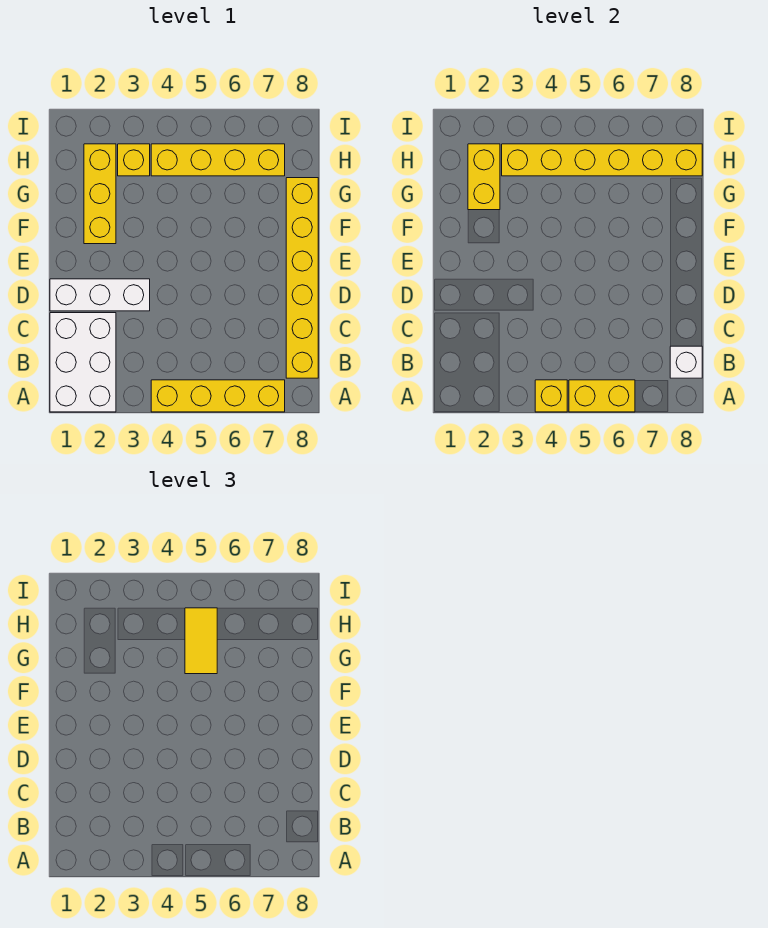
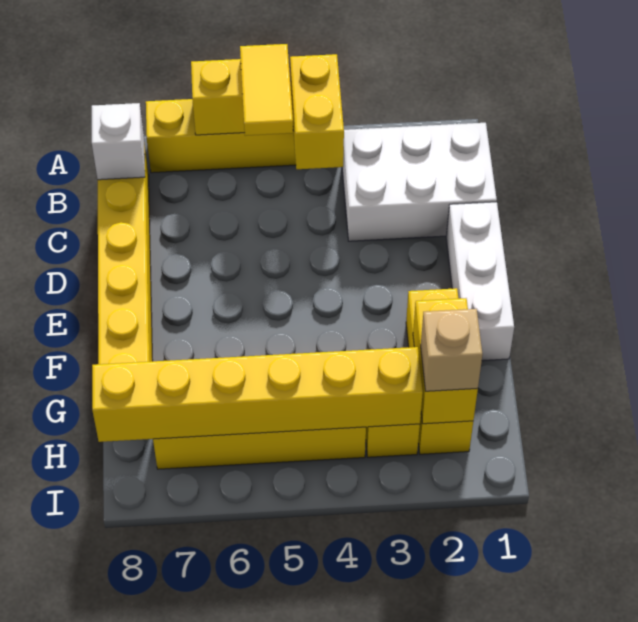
white 2x3 brick [50,313,116,412] -> white 2x3 brick turned to [342,123,497,241]
yellow 1x1 brick [535,380,567,412] -> yellow 1x2 brick [290,54,344,169]
white 1x3 brick [50,279,150,311] -> white 1x3 brick turned to [446,202,514,361]
yellow 1x2 tile [185,608,217,674] -> yellow 1x2 tile moved to [240,44,293,136]
none -> tan 1x1 brick [421,309,483,391]

